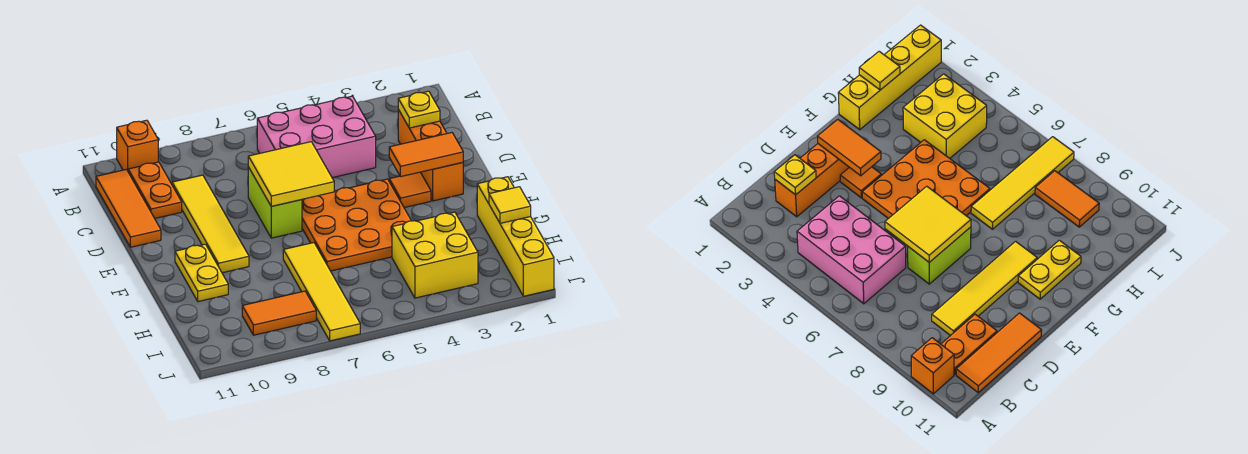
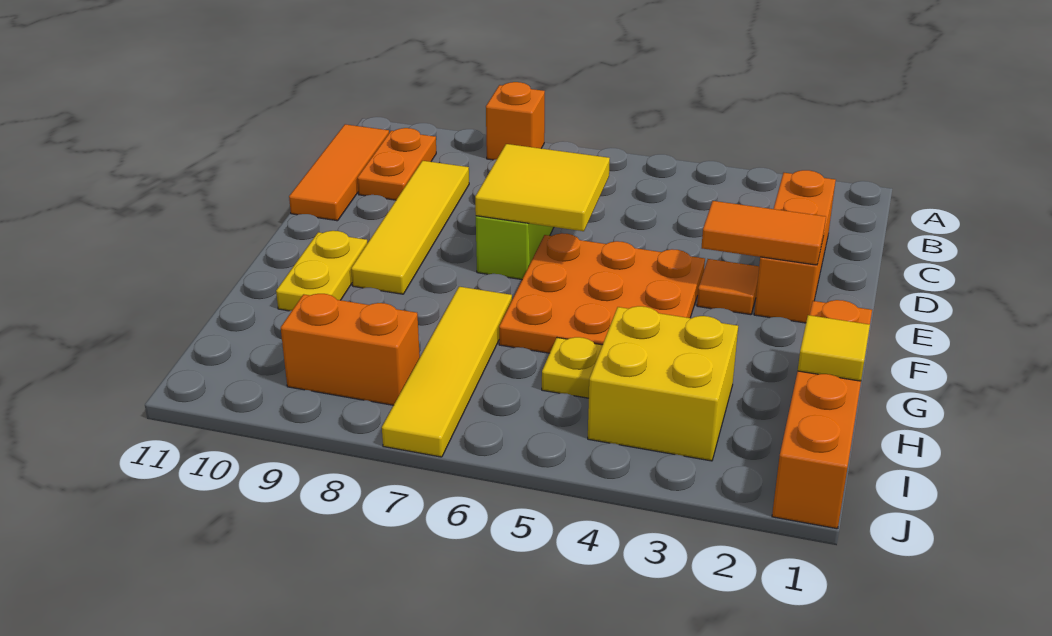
orange 1x1 brick [117,120,158,171] -> orange 1x1 brick moved to [486,82,545,160]
pink 2x3 brick [257,96,376,178] -> none
yellow 1x1 plate [398,91,440,128] -> yellow 1x1 plate moved to [542,337,602,398]
yellow 1x4 brick [477,177,554,296] -> orange 1x4 brick [772,300,872,529]
orange 1x2 tile [242,291,316,335] -> orange 1x2 brick [281,294,420,405]

